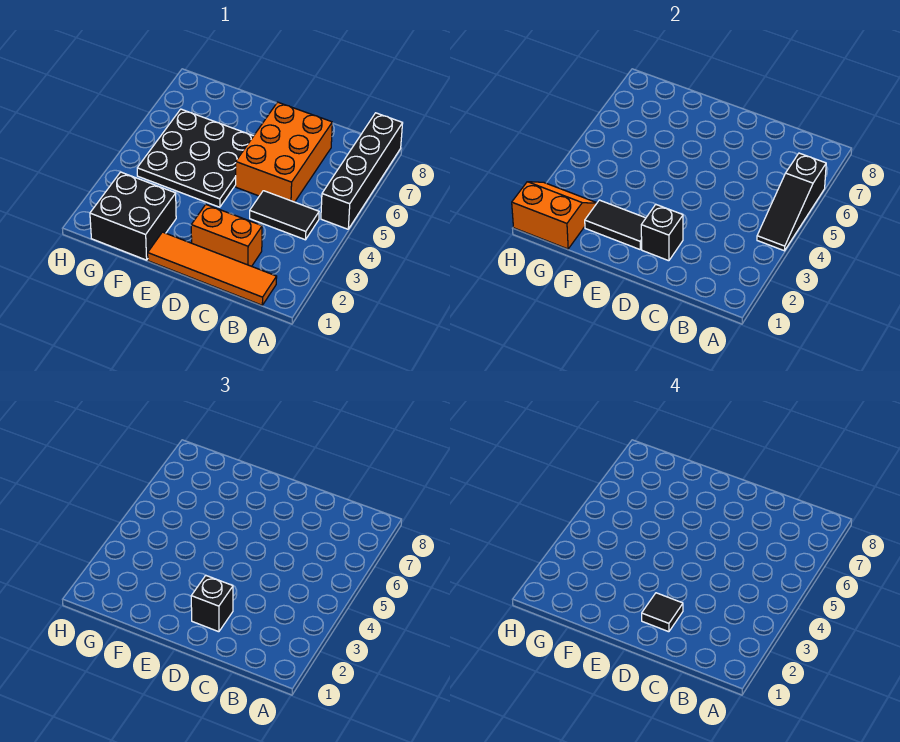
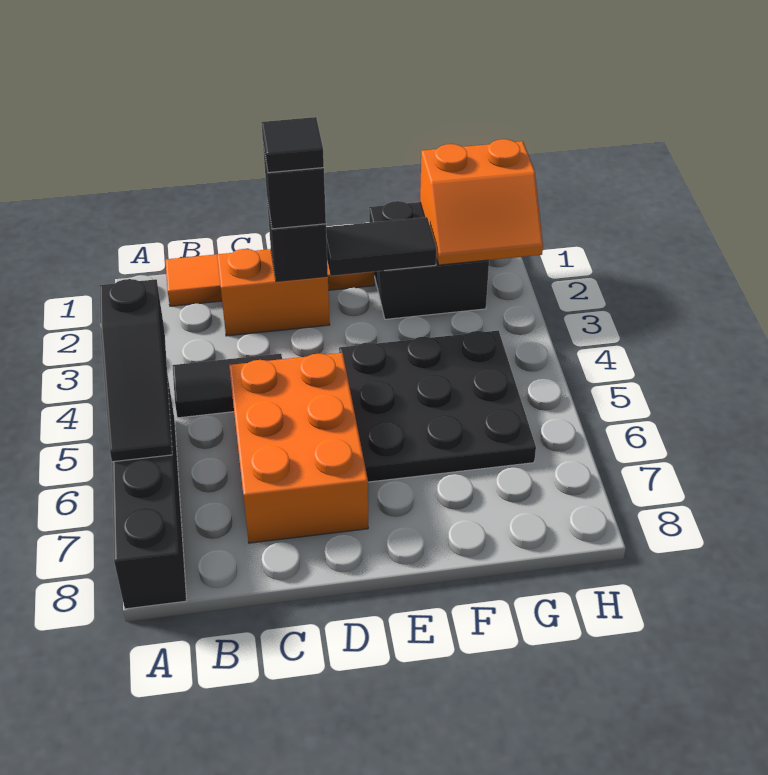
black 1x3 slope [757,153,826,251] -> black 1x3 slope turned to [100,279,172,462]

